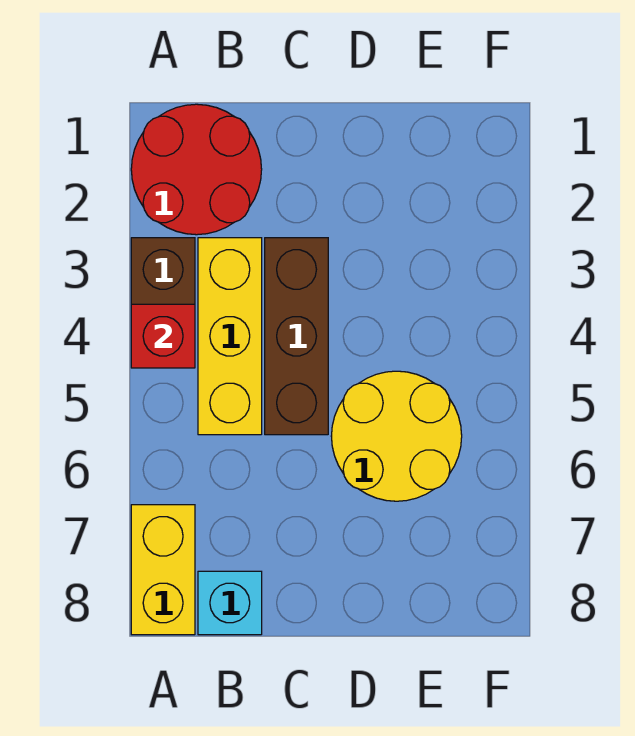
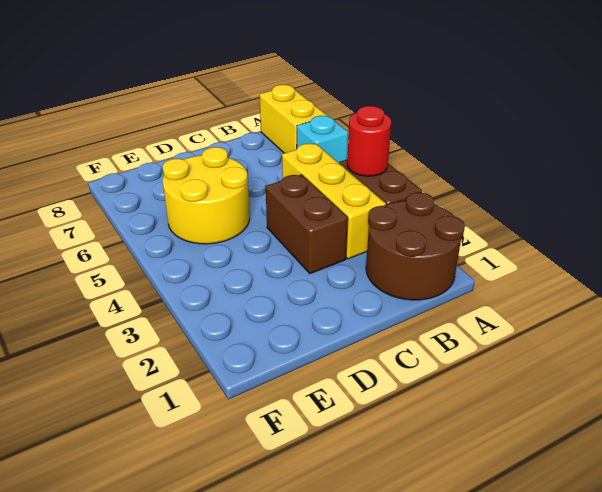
red 2x2 round brick [131,104,262,235] -> brown 2x2 round brick [366,192,465,300]
red 1x1 brick [131,304,195,368] -> red 1x1 round brick [347,106,391,176]
cyan 1x1 brick [198,571,262,635] -> cyan 1x1 brick moved to [297,116,348,163]
brown 1x3 brick [265,238,328,435] -> brown 1x2 brick [266,174,348,274]

